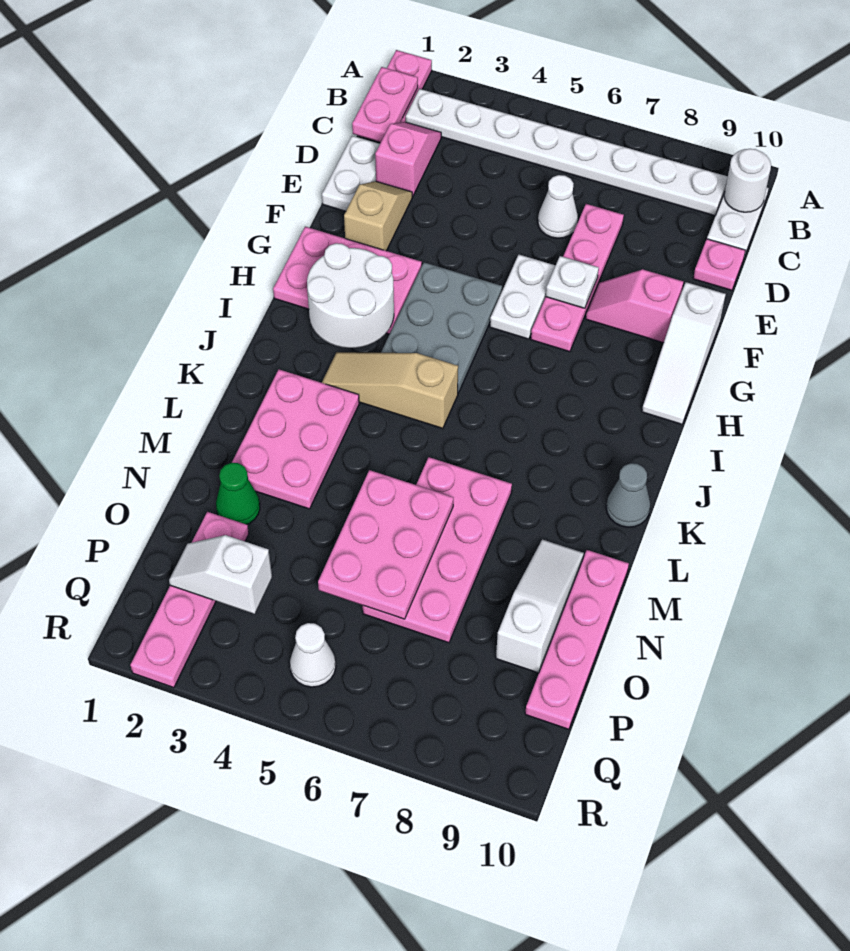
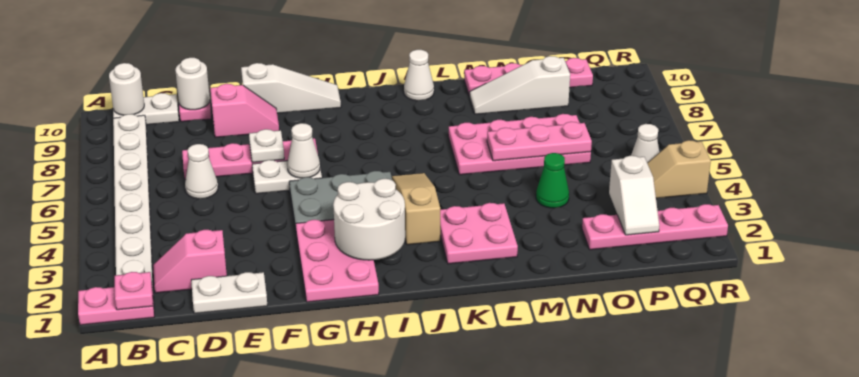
pink 1x2 plate [352,67,418,142] -> pink 1x1 plate [115,272,153,310]
none -> white 1x1 round brick [175,58,210,110]
tan 1x2 slope [344,181,412,251] -> tan 1x2 slope moved to [647,140,711,198]
pink 1x2 slope [586,269,683,343] -> pink 1x2 slope turned to [210,84,279,138]
none -> white 1x1 cone [287,123,320,178]
tan 1x3 slope [322,352,458,428] -> tan 1x3 slope turned to [392,173,440,245]
pink 2x3 plate [232,369,359,509] -> pink 2x2 plate [440,203,518,264]
grey 1x1 cone [606,463,650,527] -> white 1x1 cone [404,50,434,101]
pink 2x3 plate [318,470,454,619] -> pink 1x3 plate [487,122,592,161]
green 1x1 cone [216,463,260,525] -> green 1x1 cone moved to [536,153,569,208]

